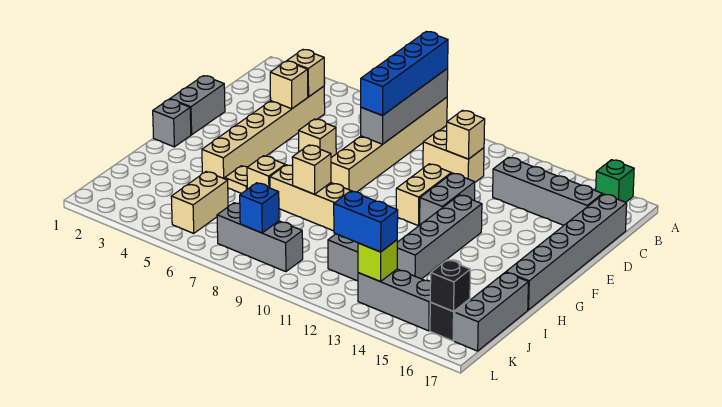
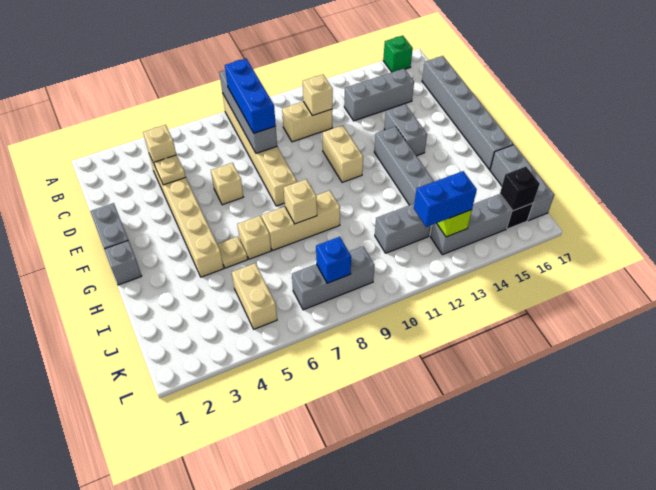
blue 1x4 brick [361,31,448,115] -> blue 1x3 brick [225,59,276,133]
grey 1x4 brick [493,157,602,225] -> grey 1x3 brick [344,69,414,121]
tan 1x1 brick [270,61,308,109] -> tan 1x1 plate [154,155,186,185]
grey 1x2 brick [420,173,475,225] -> grey 1x2 brick moved to [384,104,427,156]

